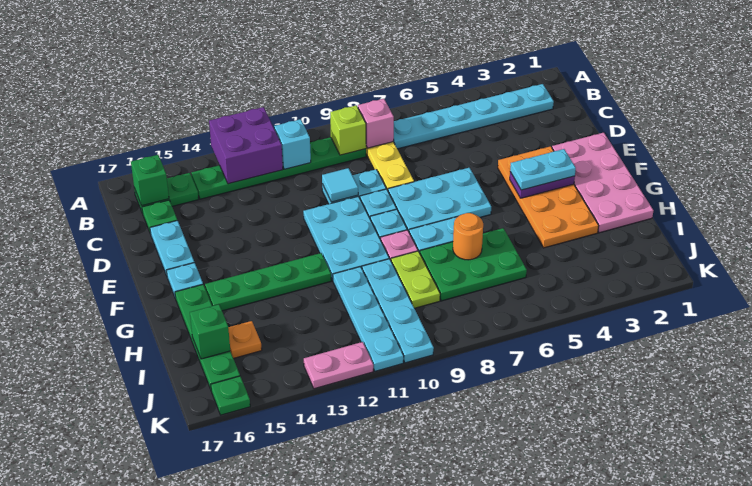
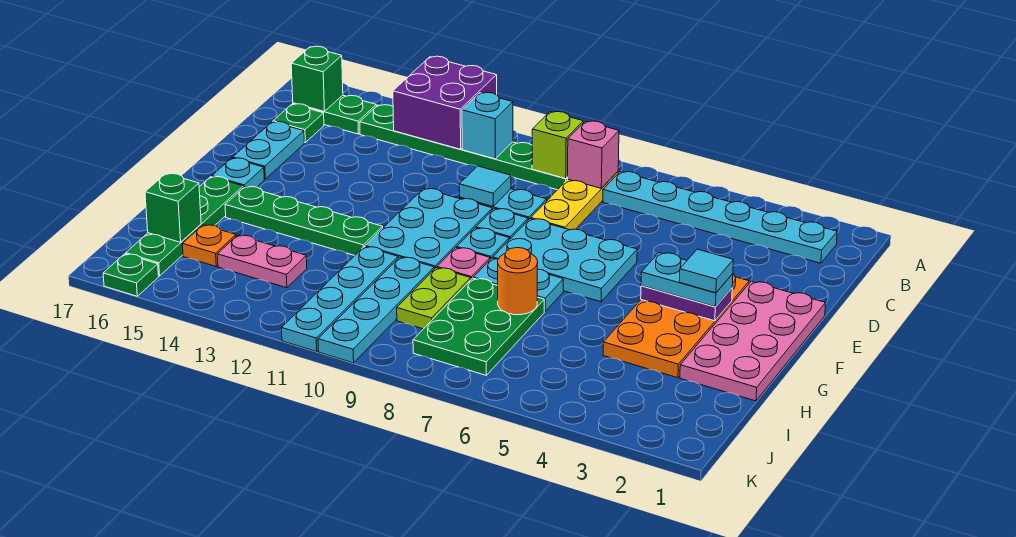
none -> cyan 1x1 tile [679,249,733,293]
green 2x3 plate [420,228,527,301] -> green 2x3 plate turned to [413,278,544,375]
pink 1x2 plate [304,342,373,389] -> pink 1x2 plate moved to [217,235,307,288]

